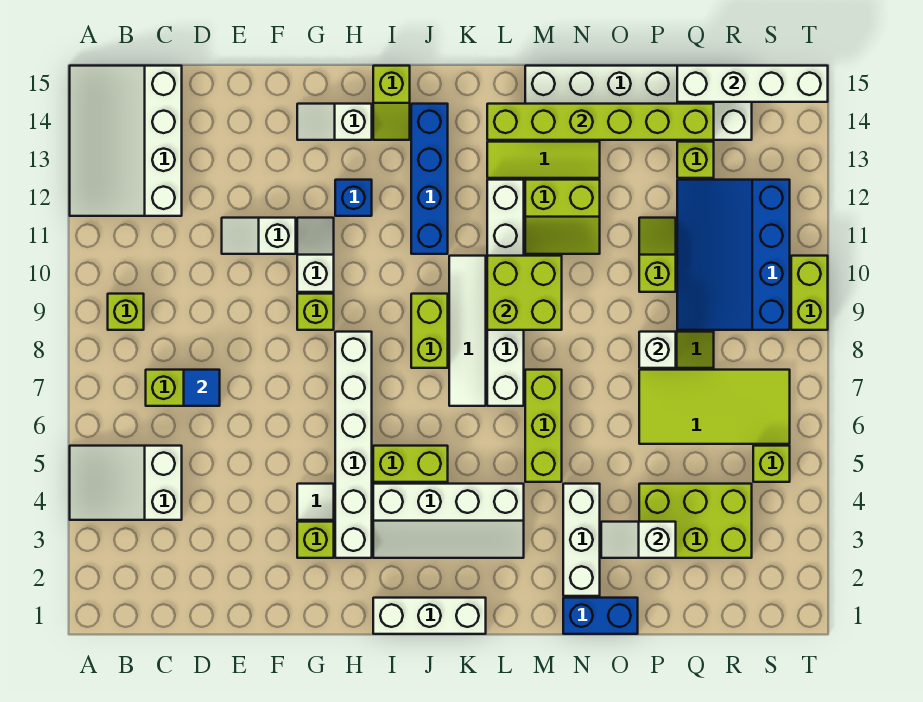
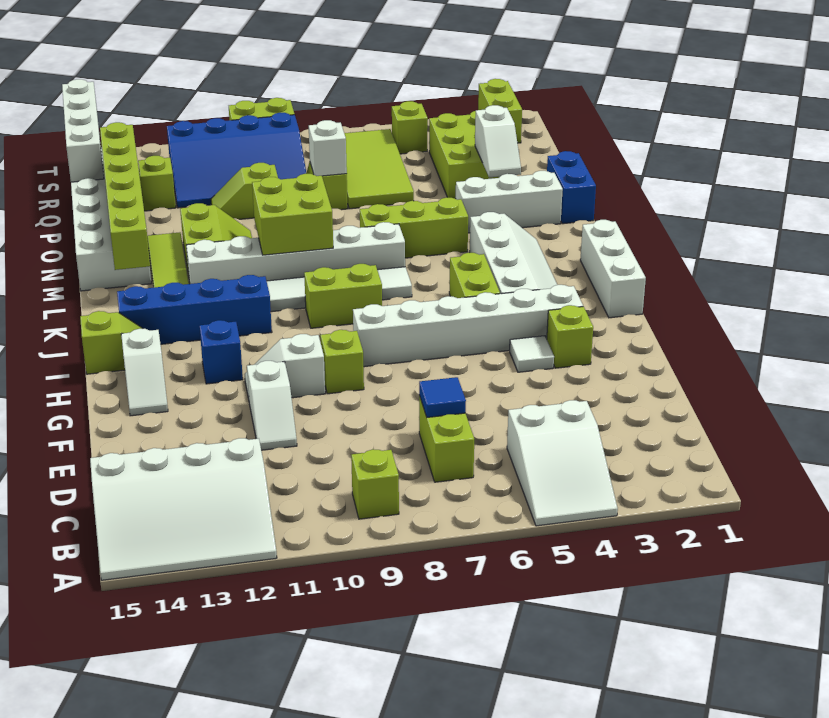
none -> lime 1x2 brick [478,79,522,143]

